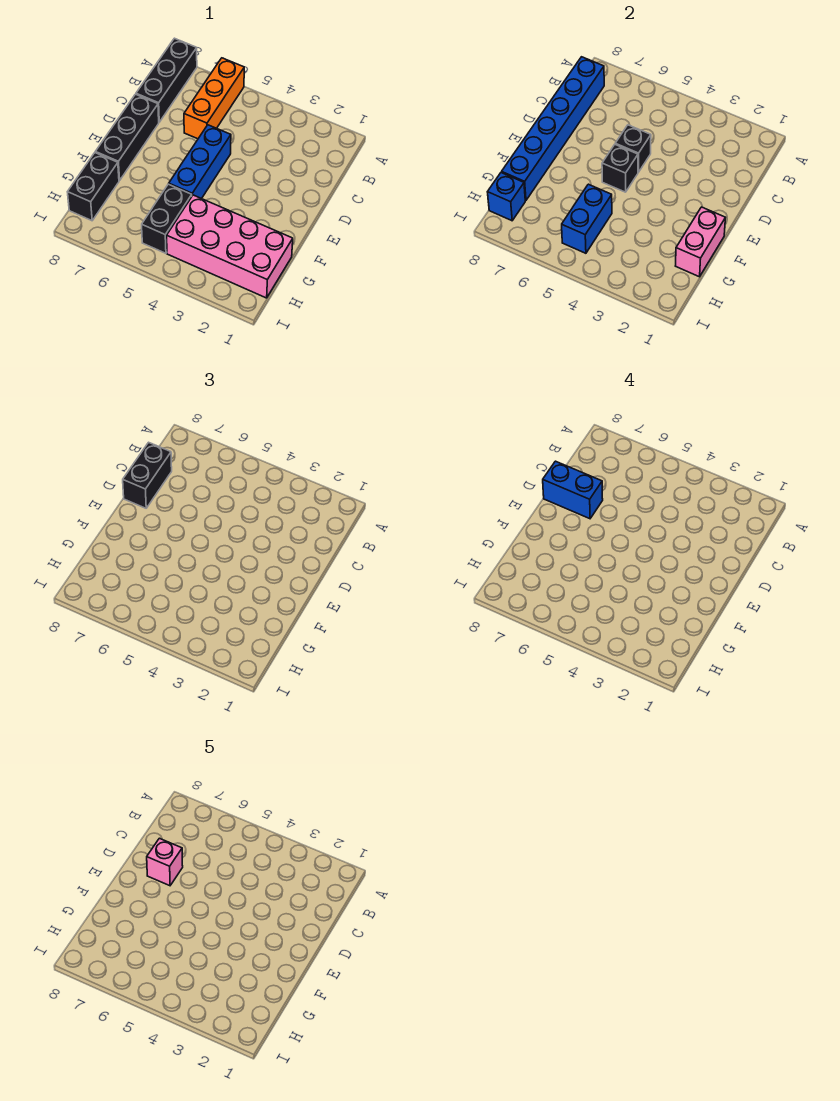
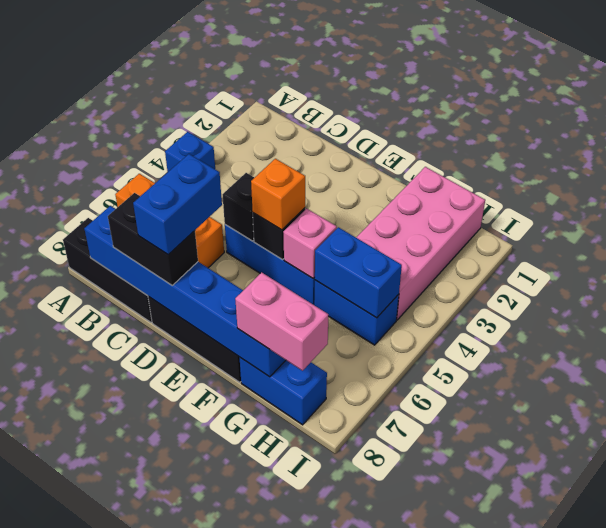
pink 1x1 brick [147,838,183,886] -> pink 1x1 brick moved to [283,209,337,278]
none -> orange 1x1 brick [251,159,305,230]
pink 1x2 brick [676,207,725,277] -> pink 1x2 brick moved to [235,272,328,371]
black 1x2 brick [142,184,192,253] -> blue 1x2 brick [314,280,399,345]
black 1x2 brick [68,153,119,221] -> blue 1x2 brick [239,357,327,425]
blue 1x1 brick [488,172,525,221] -> blue 1x1 brick moved to [165,132,215,172]

